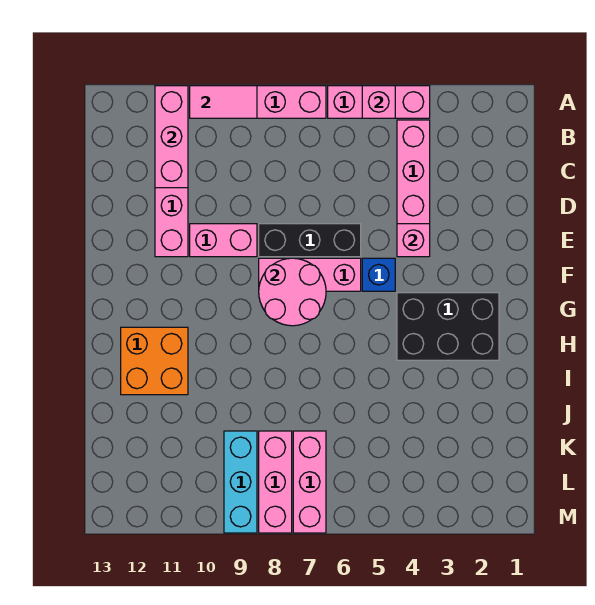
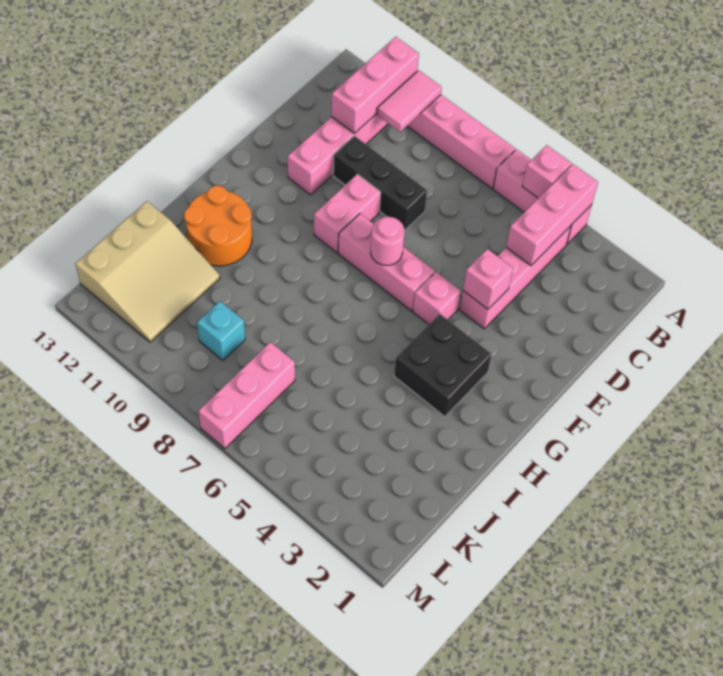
pink 1x2 tile [190,86,257,118] -> pink 1x2 tile turned to [377,70,442,132]
black 1x3 brick [259,224,361,257] -> black 1x3 brick moved to [333,136,427,230]
pink 1x2 brick [190,224,257,257] -> pink 1x2 brick turned to [314,174,381,253]
blue 1x1 brick [362,258,395,291] -> pink 1x1 brick [413,272,461,324]
pink 2x2 round brick [259,258,326,326] -> pink 1x1 round brick [371,217,404,265]
black 2x3 brick [397,293,499,360] -> black 2x2 brick [394,314,492,417]
orange 2x2 brick [121,327,188,395] -> orange 2x2 round brick [184,186,252,266]
none -> tan 3x3 slope [75,201,220,342]
pink 1x3 brick [259,431,292,533] -> pink 1x3 brick moved to [506,164,598,265]
cyan 1x3 brick [224,431,257,533] -> cyan 1x1 brick [197,301,245,361]

